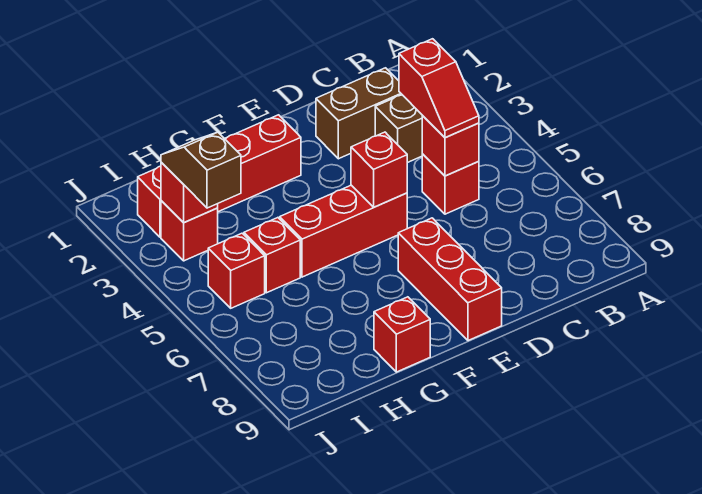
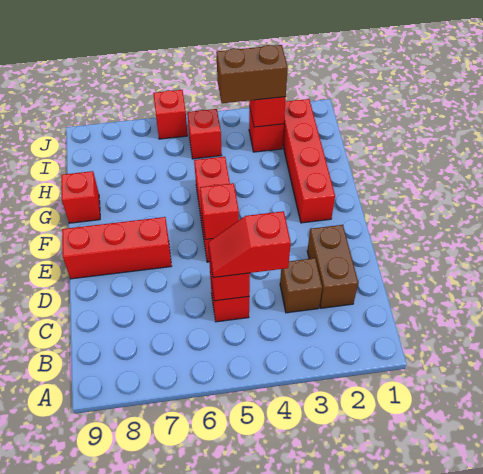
red 1x1 brick [244,218,300,293] -> red 1x1 brick moved to [153,90,188,139]
brown 1x2 slope [161,132,241,208] -> brown 1x2 brick [216,45,288,103]

